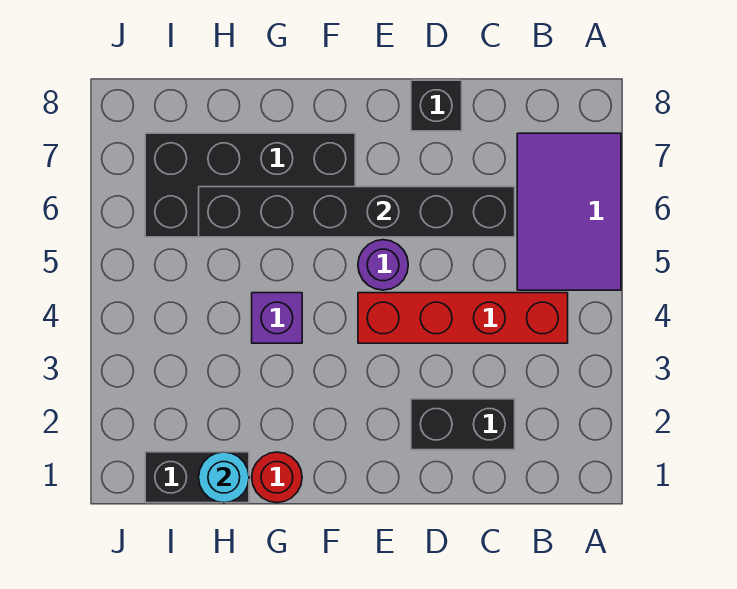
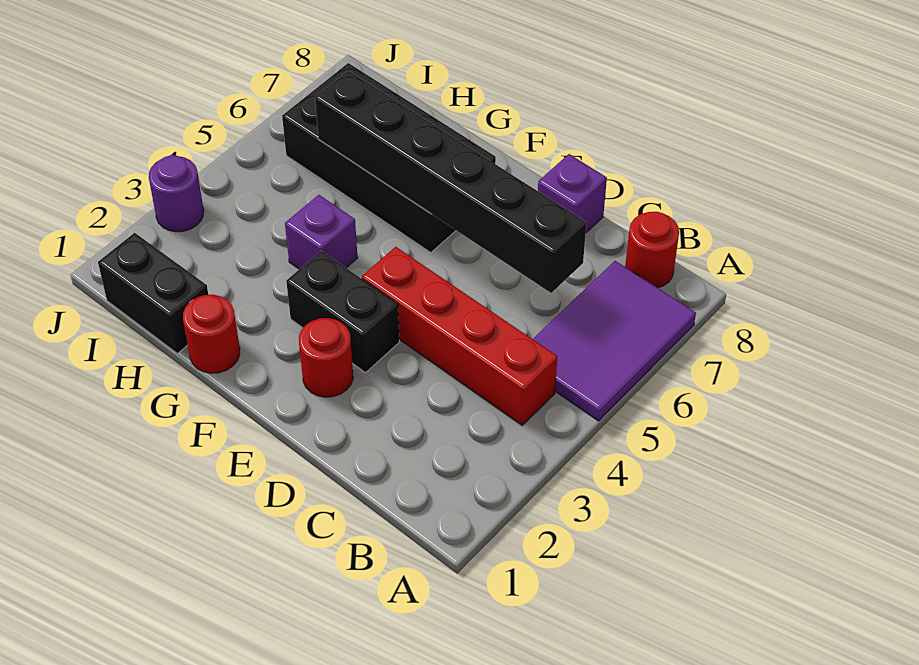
none -> red 1x1 round brick [625,212,679,288]
black 1x2 brick [411,399,515,450] -> black 1x2 brick moved to [286,251,399,373]
black 1x1 brick [411,80,462,131] -> purple 1x1 brick [538,154,607,233]
none -> red 1x1 round brick [299,318,353,397]
purple 1x1 round brick [358,240,408,290] -> purple 1x1 round brick moved to [149,155,204,232]
cyan 1x1 round brick [199,452,249,503] -> none

